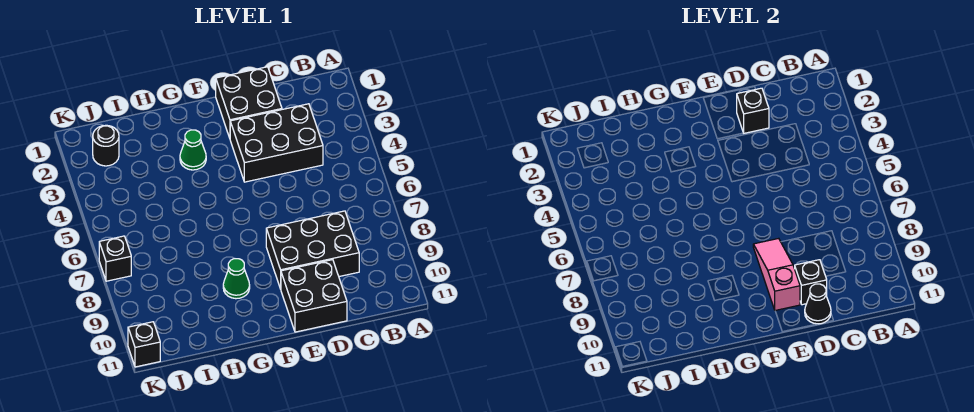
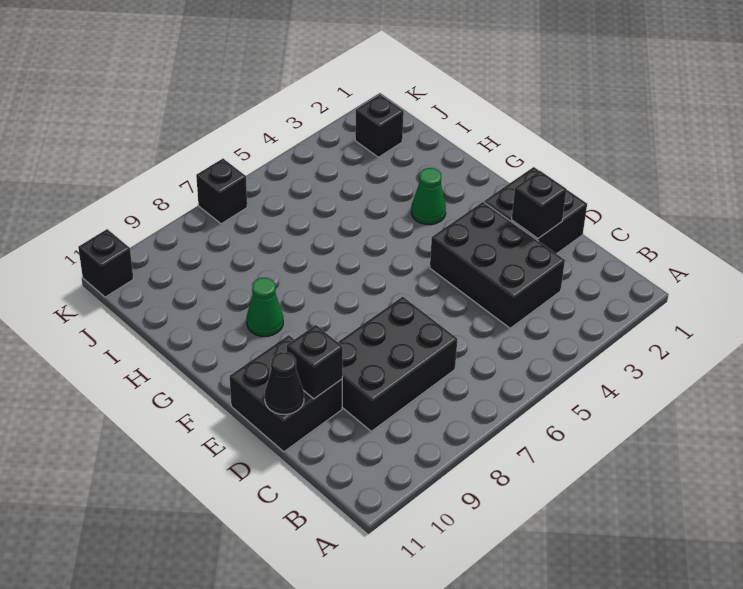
black 2x3 brick [266,211,359,289] -> black 2x3 brick turned to [338,297,457,431]
pink 1x3 slope [753,238,800,310] -> none
black 1x1 round brick [93,125,119,166] -> black 1x1 brick [355,95,404,157]

